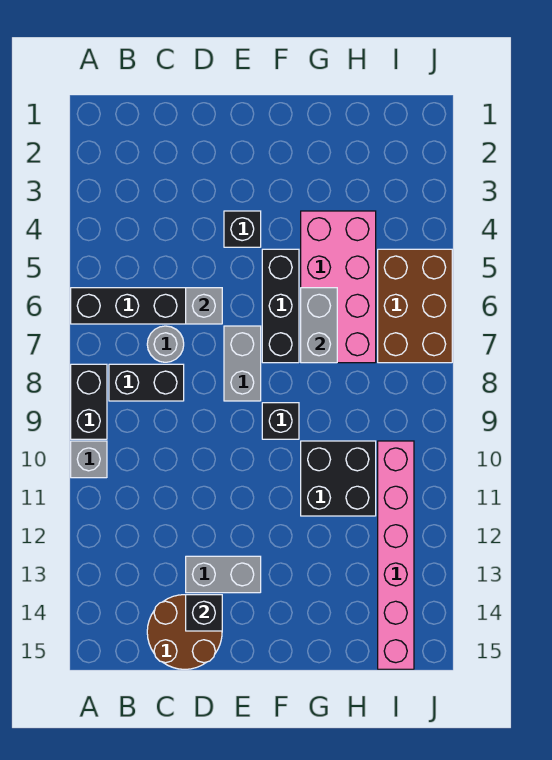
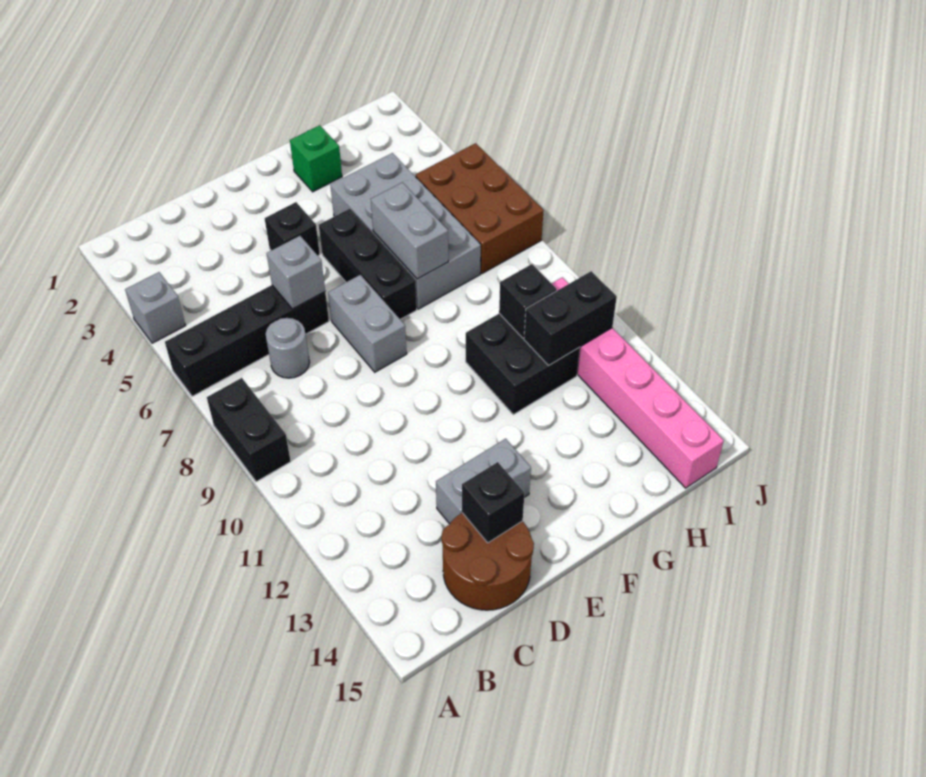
grey 1x1 brick [71,441,107,478] -> grey 1x1 brick moved to [125,272,186,343]
black 1x2 brick [109,364,184,401] -> black 1x2 brick moved to [524,271,617,366]
black 1x1 brick [262,403,299,439] -> black 1x1 brick moved to [499,264,557,338]
none -> green 1x1 brick [290,125,342,192]
pink 2x4 brick [301,211,376,363] -> grey 2x4 brick [330,153,481,309]

